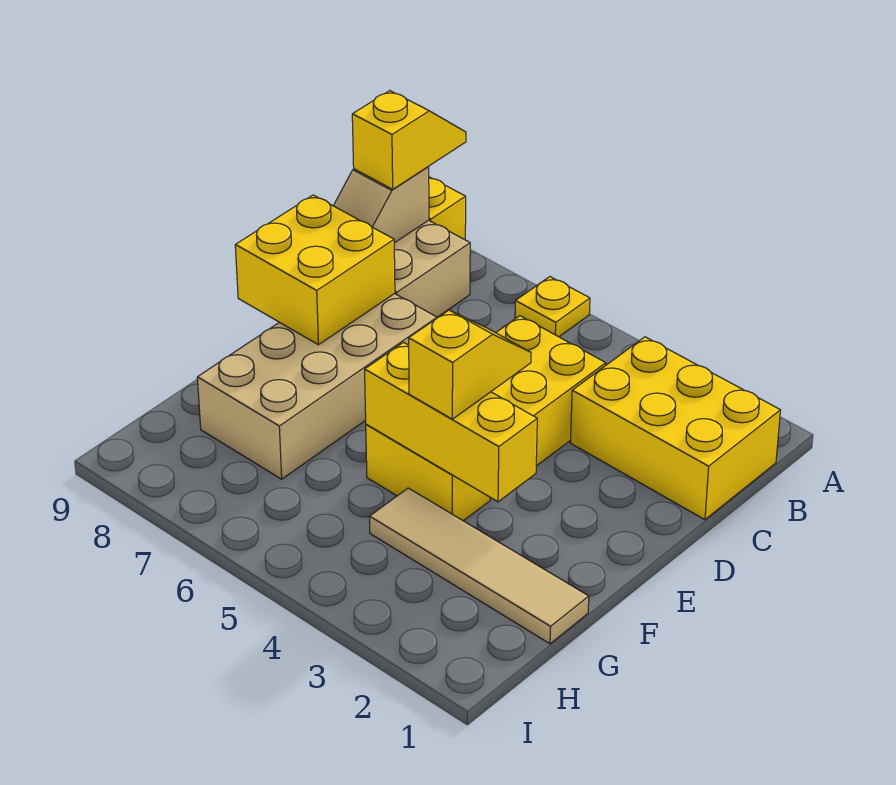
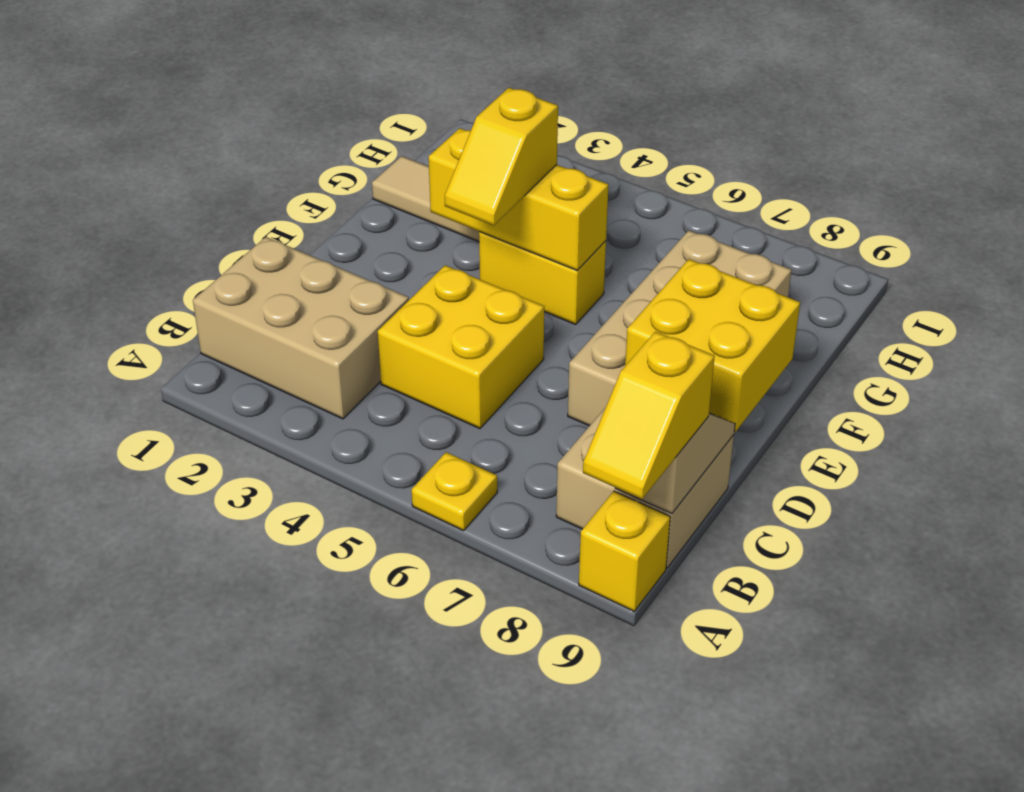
yellow 2x3 brick [571,337,780,520] -> tan 2x3 brick [193,237,409,419]

